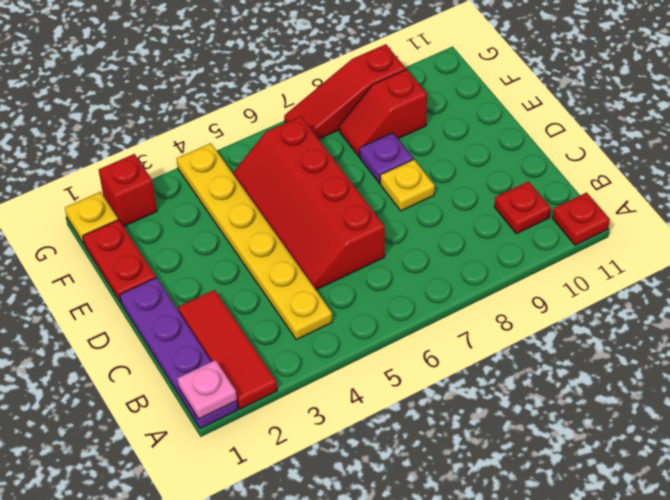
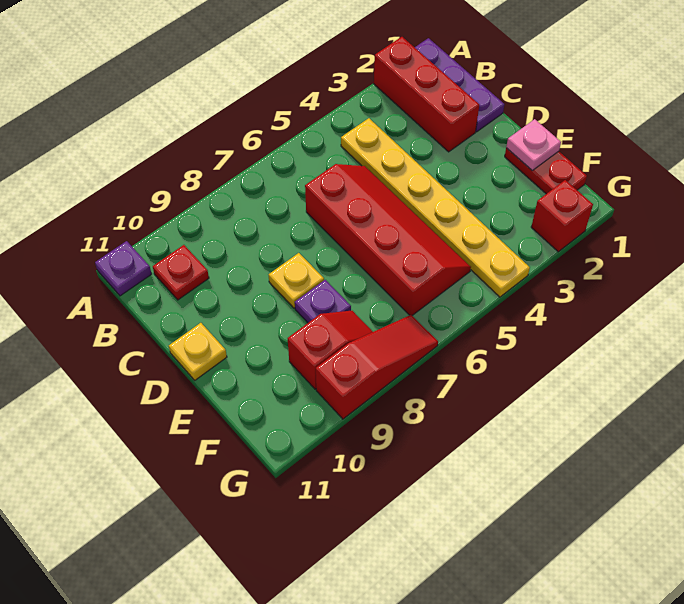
purple 1x4 plate [120,278,238,429] -> purple 1x3 plate [415,38,504,132]
pink 1x1 plate [177,360,237,419] -> pink 1x1 plate moved to [506,119,561,170]
red 1x3 tile [178,290,277,409] -> red 1x3 brick [374,37,479,152]
red 1x1 plate [553,192,610,245] -> purple 1x1 plate [95,241,152,296]
yellow 1x1 plate [65,192,118,244] -> yellow 1x1 plate moved to [169,323,227,380]

